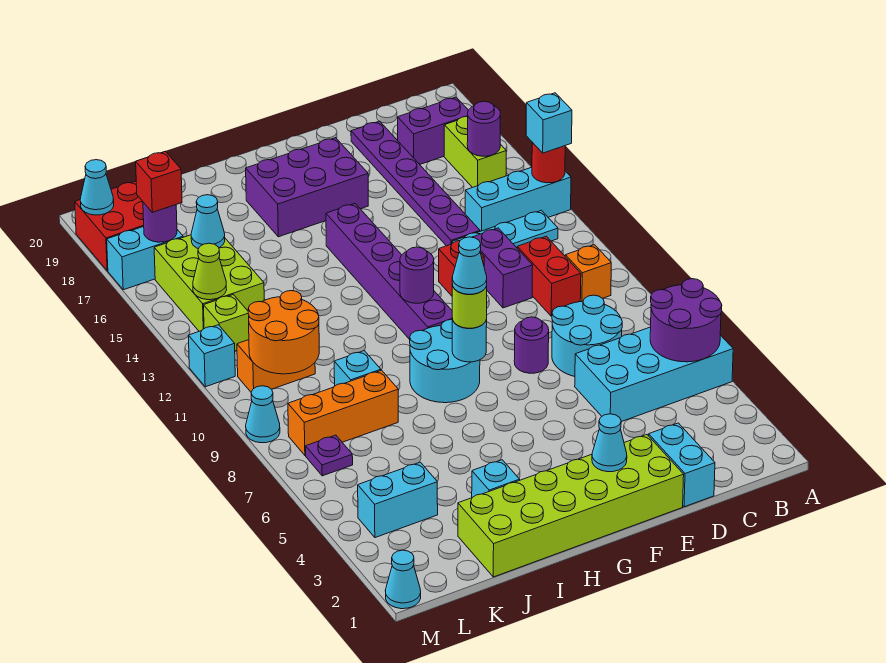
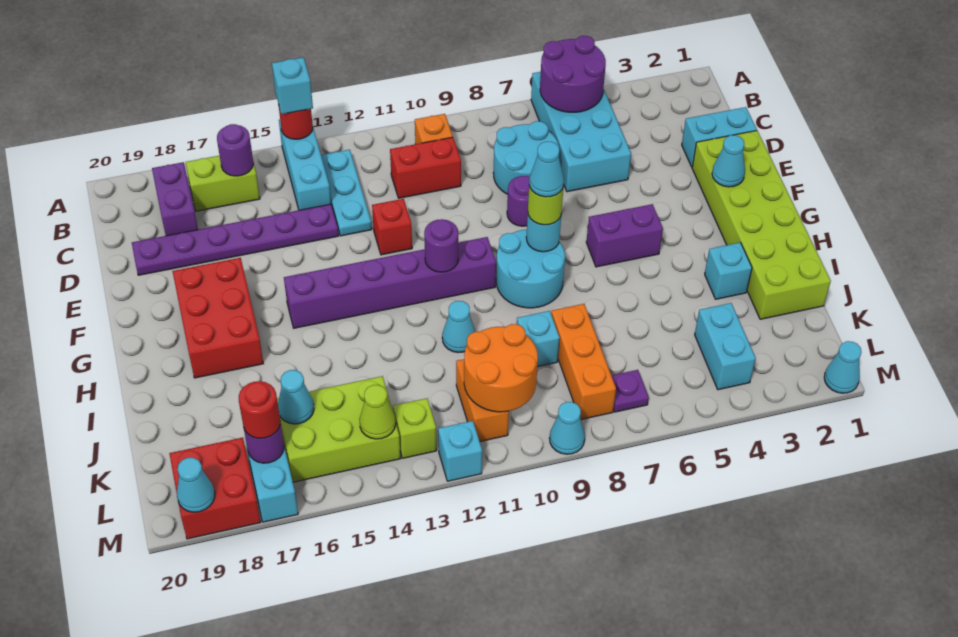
purple 1x2 brick [472,228,533,308] -> purple 1x2 brick moved to [586,204,663,267]
purple 2x3 brick [246,138,368,237] -> red 2x3 brick [173,258,263,378]
none -> cyan 1x1 cone [442,301,475,353]
red 1x1 brick [136,151,182,212] -> red 1x1 round brick [239,381,280,438]

